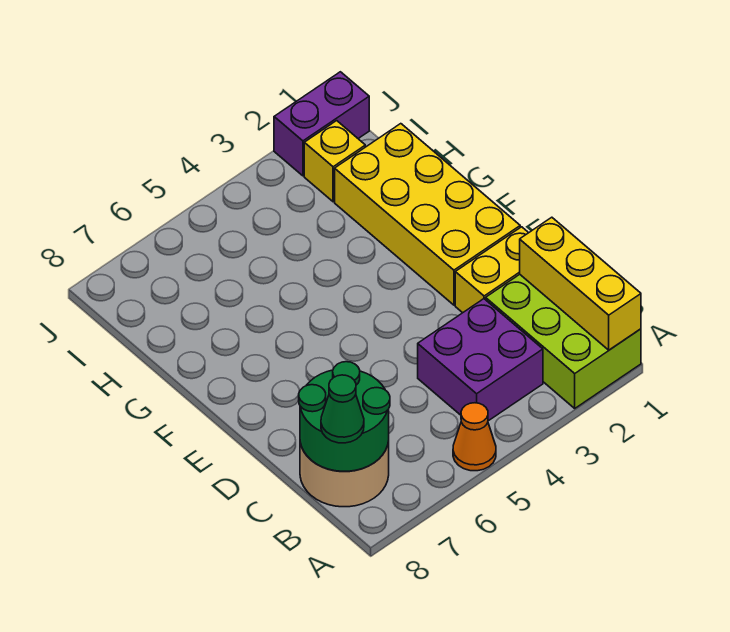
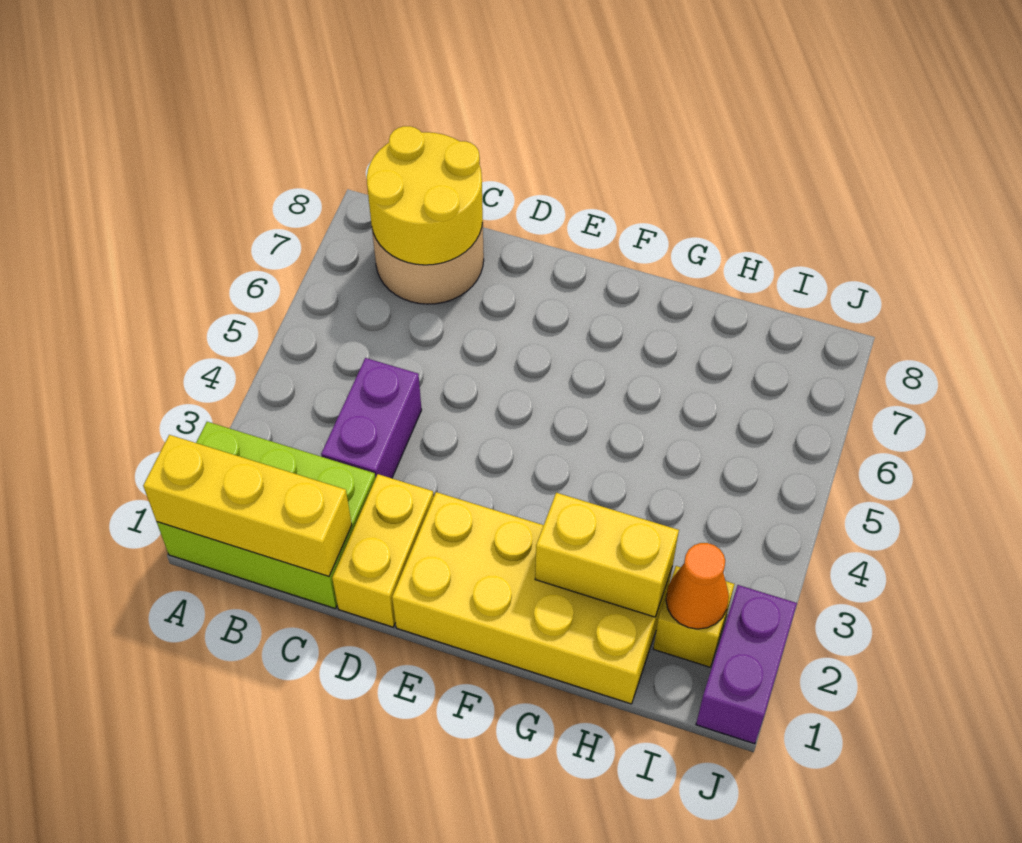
orange 1x1 cone [453,403,496,471] -> orange 1x1 cone moved to [666,543,729,629]
purple 2x2 brick [418,299,543,421] -> purple 1x2 brick [321,358,422,478]
green 2x2 round brick [299,362,390,471] -> yellow 2x2 round brick [367,126,483,265]
green 1x1 cone [321,375,364,443] -> none
none -> yellow 1x2 brick [535,493,679,617]

